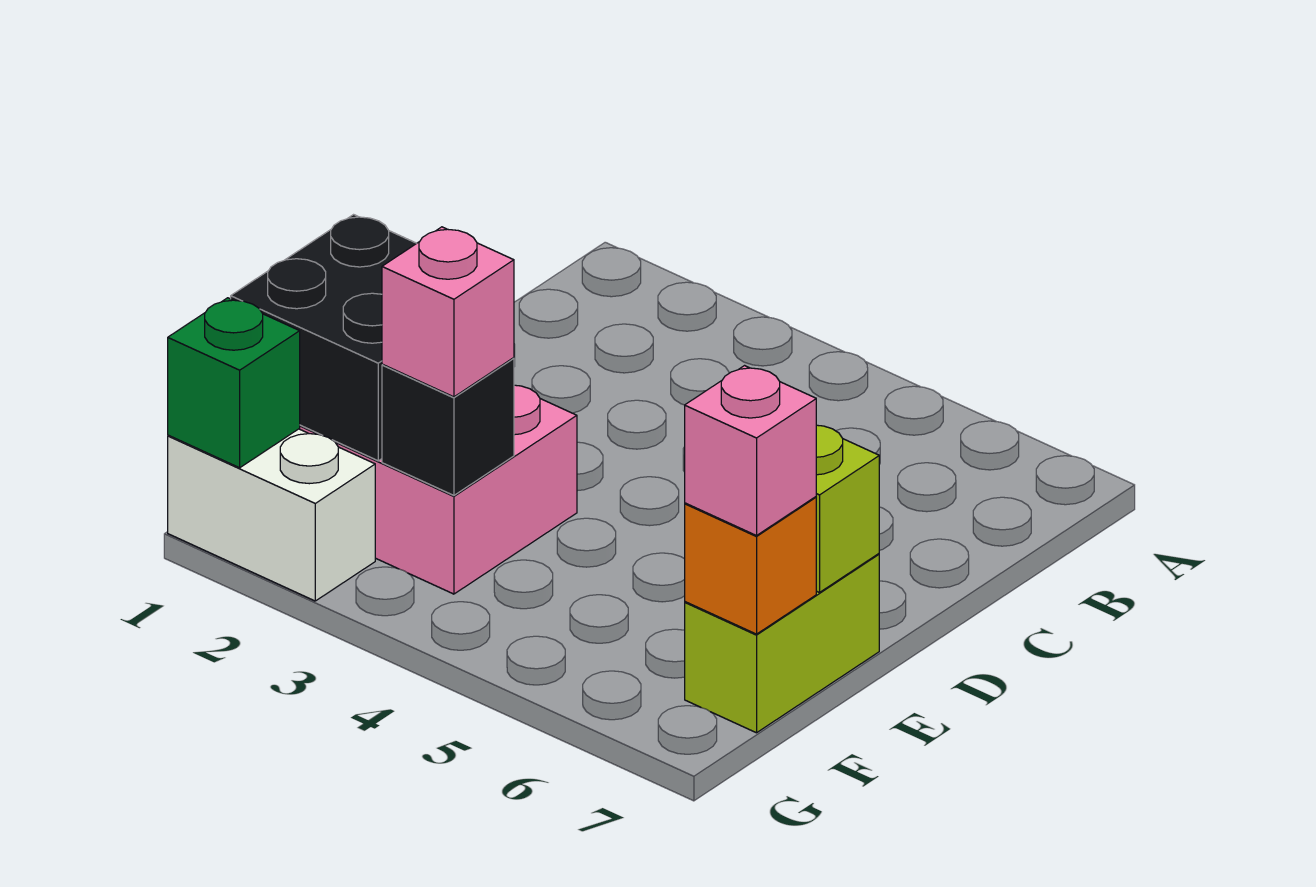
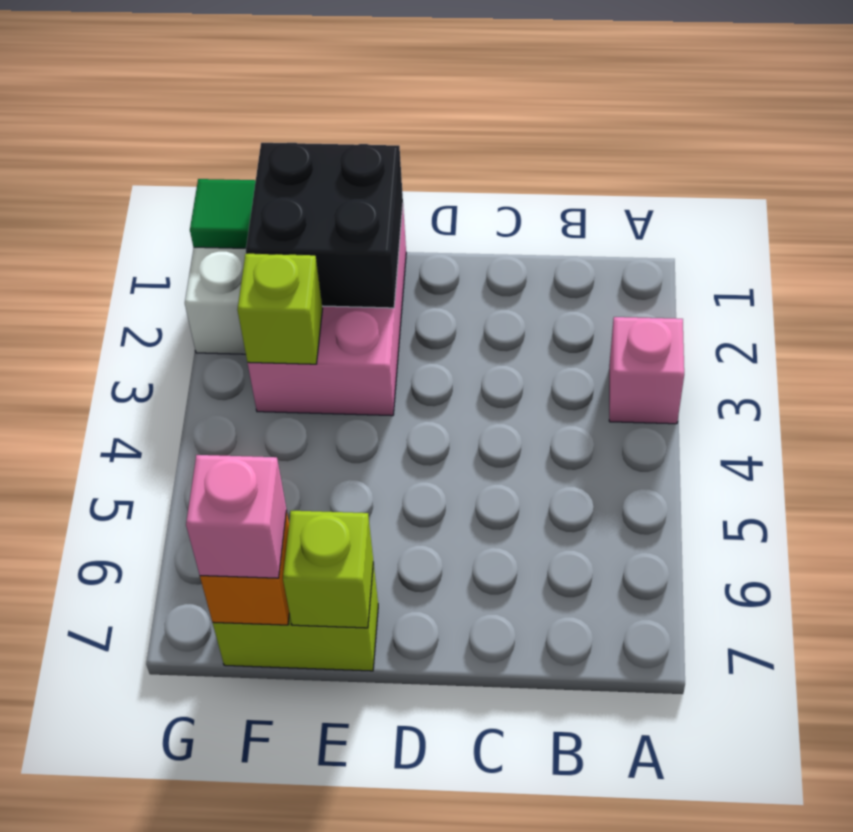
black 1x1 brick [382,358,514,495] -> lime 1x1 brick [237,253,323,364]
pink 1x1 brick [382,227,514,397] -> pink 1x1 brick moved to [609,317,684,424]
green 1x1 brick [168,298,300,468] -> green 1x1 tile [190,179,256,248]

